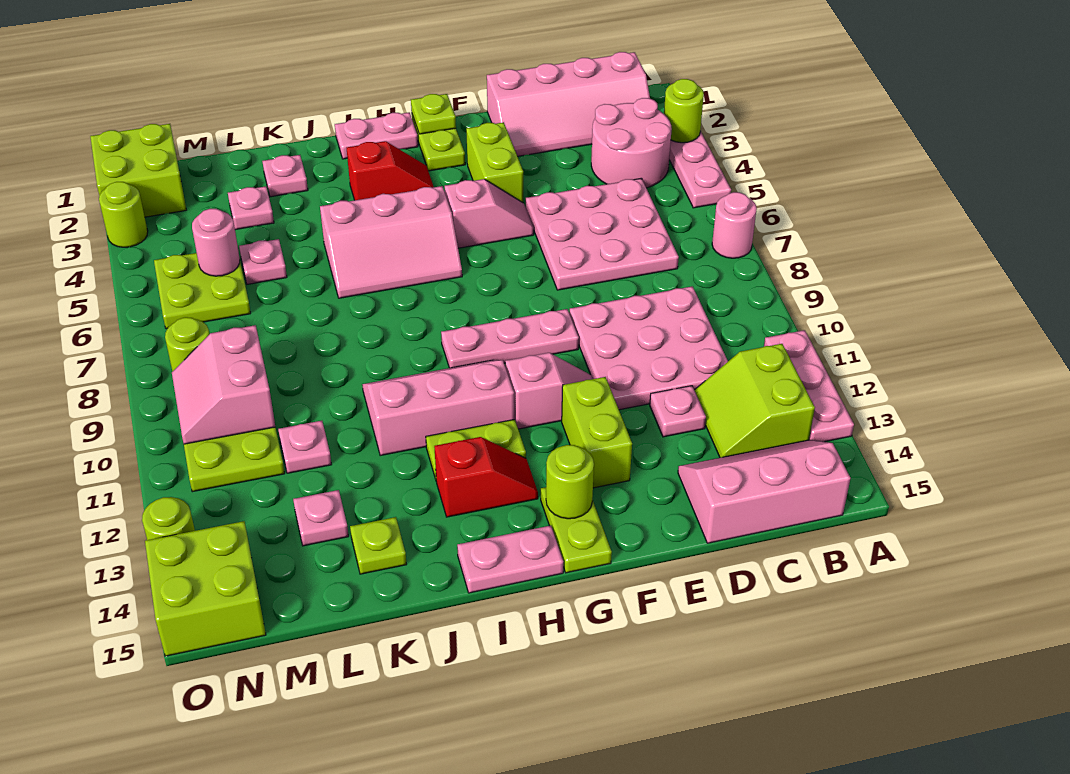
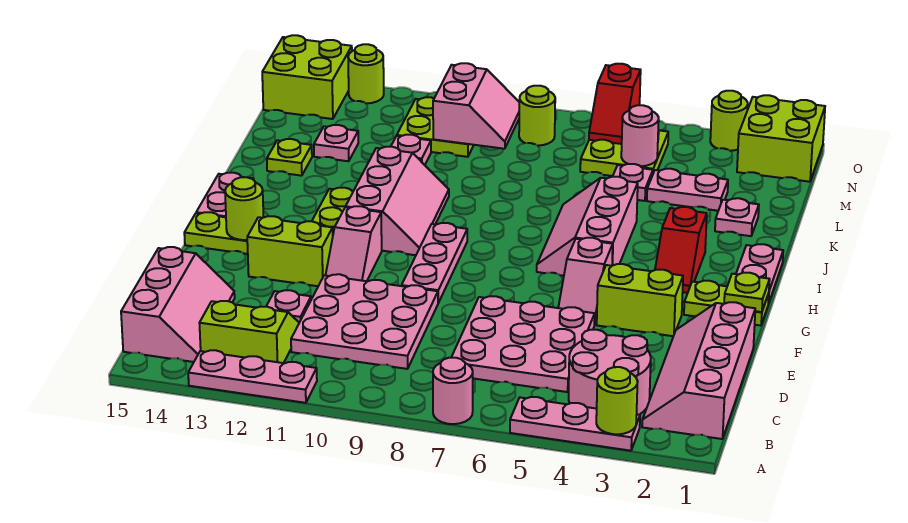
red 1x2 slope [434,437,538,517] -> red 1x2 slope moved to [589,64,641,144]
pink 1x1 plate [228,186,274,230] -> pink 1x2 plate [647,169,728,211]
pink 2x2 slope [172,325,275,444] -> pink 2x2 slope turned to [433,63,519,149]

